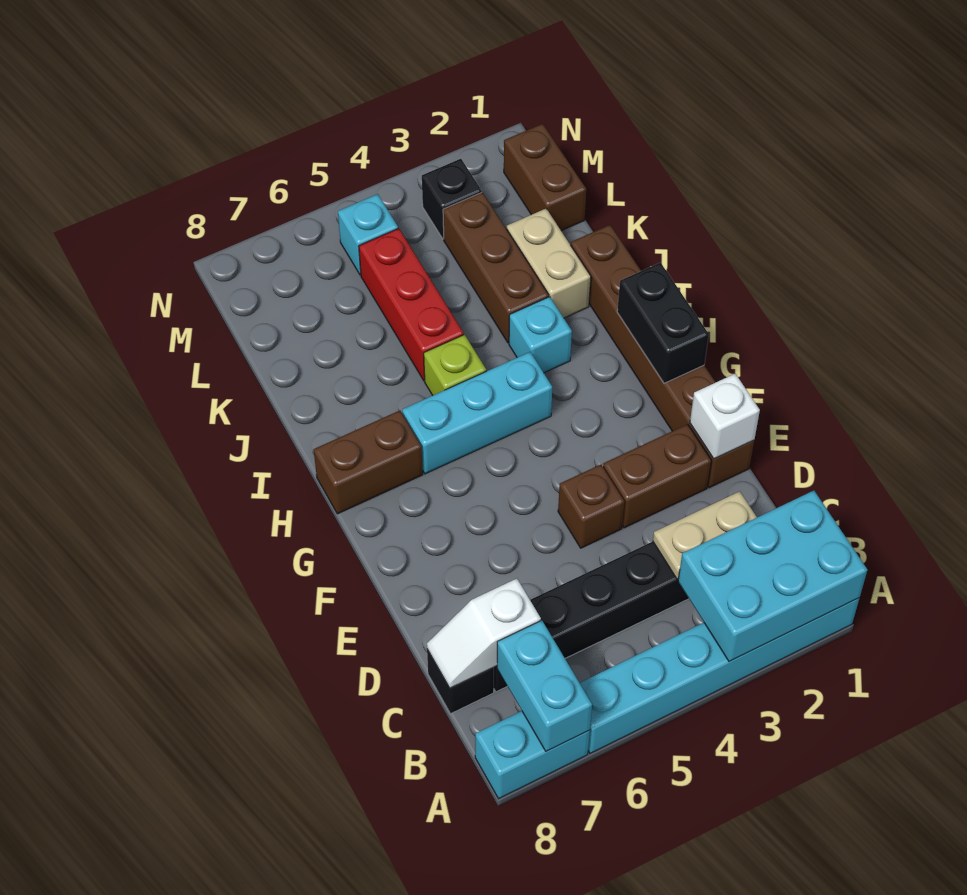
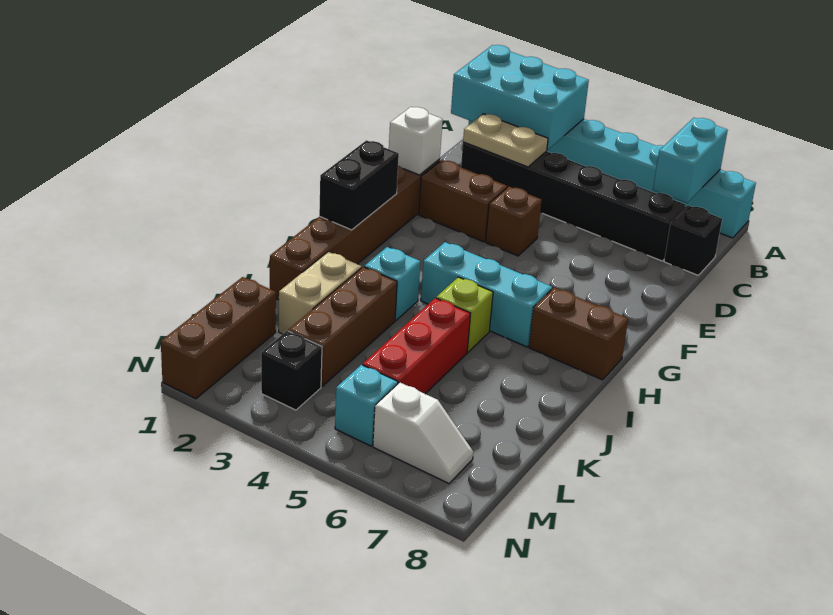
white 1x2 slope [427,579,541,688] -> white 1x2 slope moved to [373,382,473,483]
brown 1x2 brick [504,124,586,231] -> brown 1x3 brick [161,277,276,399]

